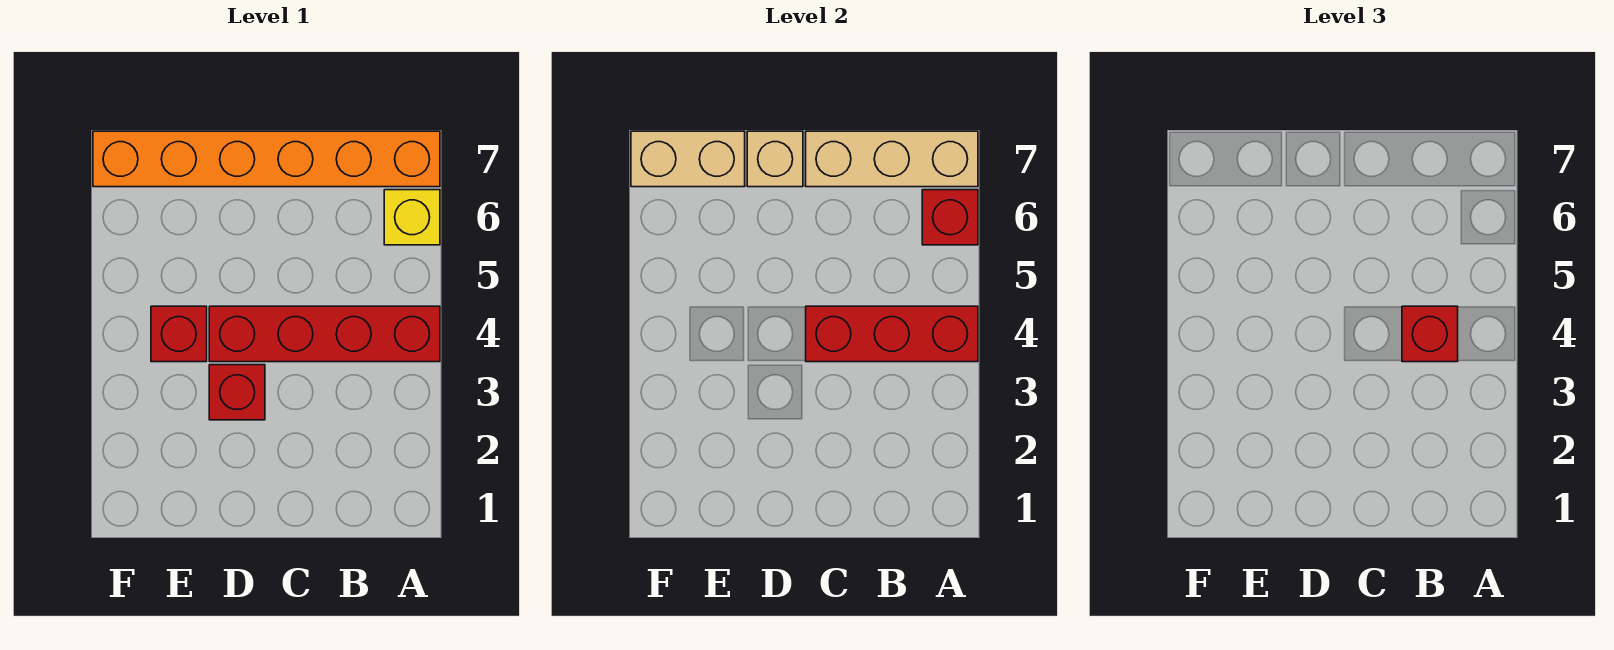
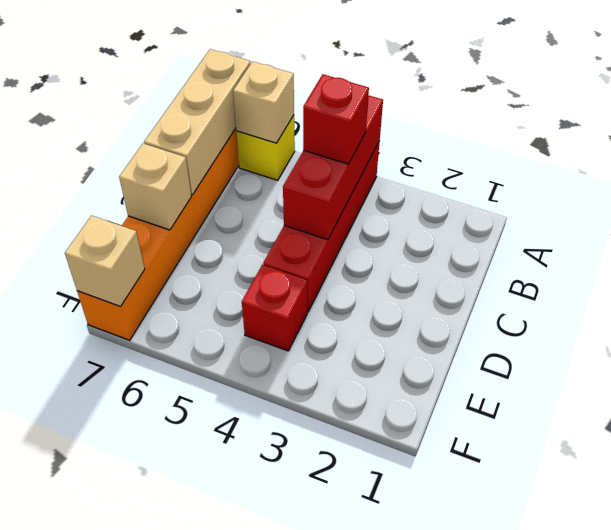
red 1x1 brick [922,190,978,245] -> tan 1x1 brick [233,62,294,143]
red 1x1 brick [209,365,265,420] -> none
tan 1x2 brick [631,131,745,187] -> tan 1x1 brick [65,216,145,306]

